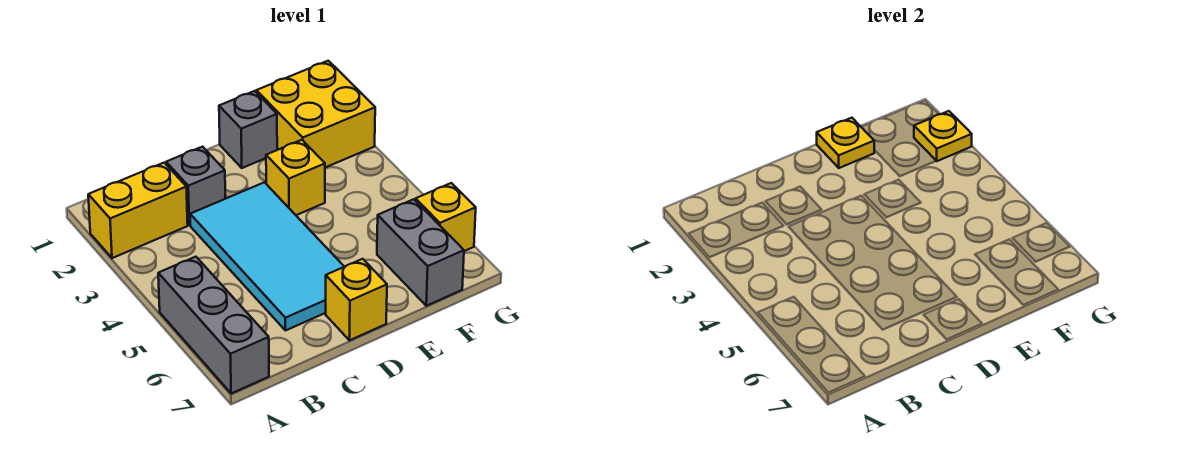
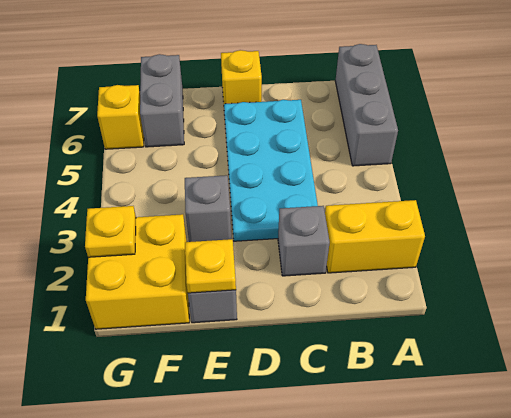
cyan 2x4 tile [190,182,344,331] -> cyan 2x4 plate [224,100,318,241]
yellow 1x1 brick [266,140,325,215] -> grey 1x1 brick [185,175,231,242]

